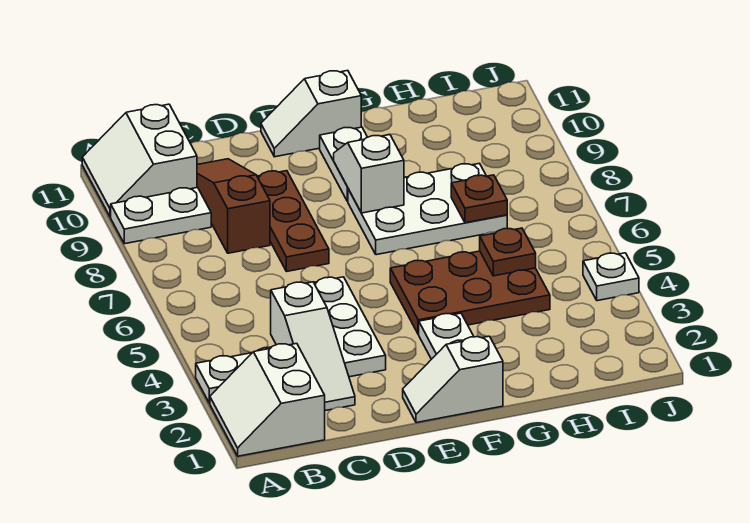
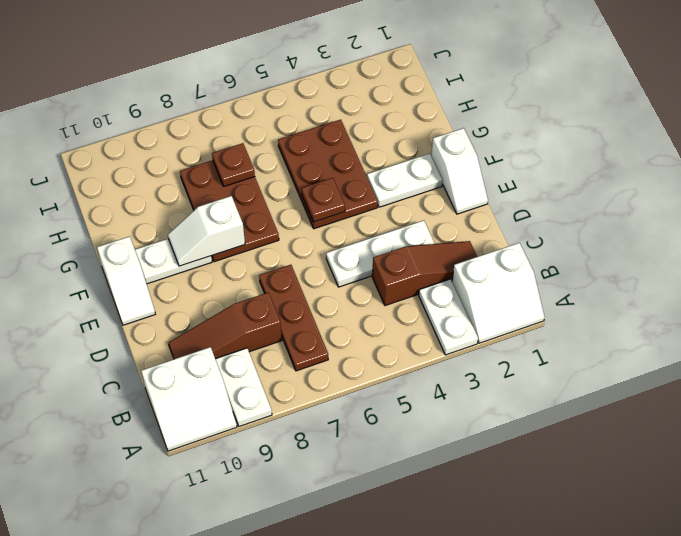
white 1x3 slope [271,282,355,411] -> brown 1x3 slope [372,241,477,306]
brown 1x3 plate [257,171,329,272] -> brown 1x3 plate turned to [259,265,328,371]
white 2x3 plate [348,163,507,255] -> brown 2x3 plate [180,160,279,262]
brown 1x1 plate [480,228,536,276] -> brown 1x1 plate moved to [302,178,345,222]
white 1x1 plate [583,253,639,301] -> none

